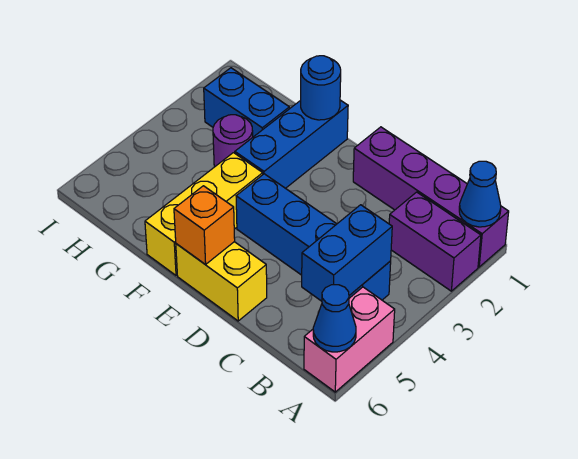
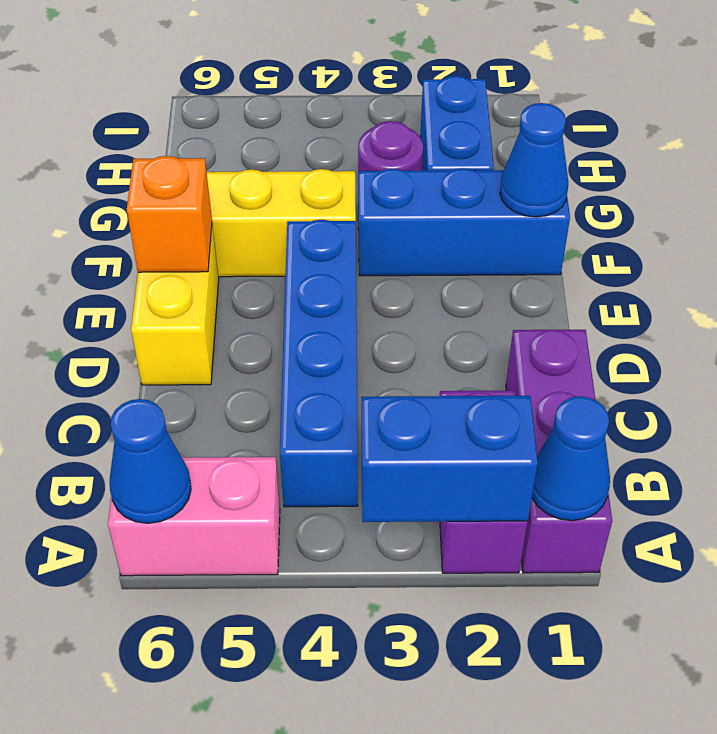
purple 1x4 brick [353,127,509,267] -> purple 1x3 brick [506,330,612,573]
blue 1x2 brick [302,205,392,301] -> blue 1x2 brick moved to [362,396,538,522]
blue 1x1 round brick [301,56,341,120] -> blue 1x1 cone [500,103,568,217]

